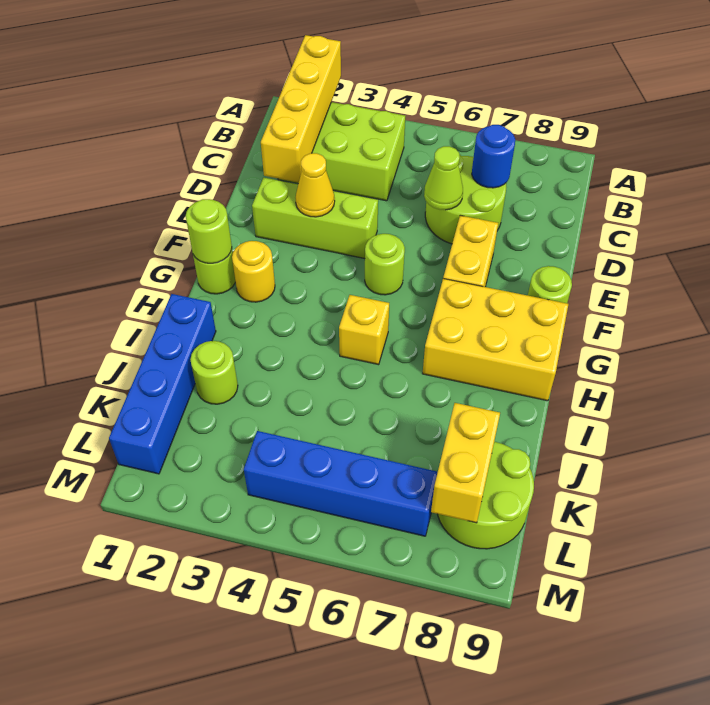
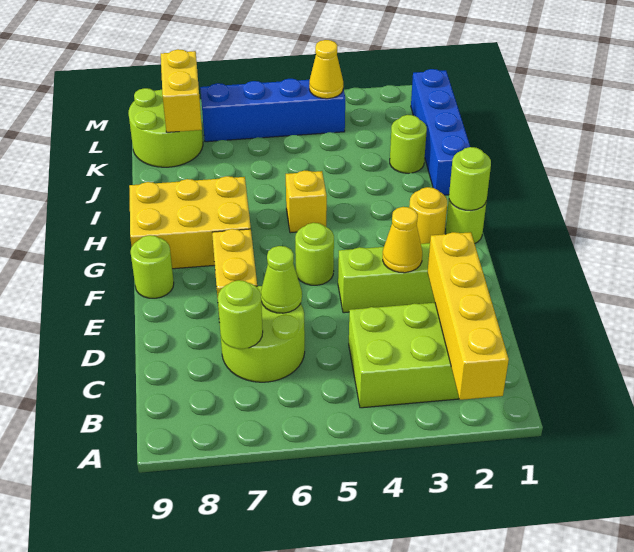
blue 1x1 round brick [472,125,515,188] -> lime 1x1 round brick [218,280,263,349]
none -> yellow 1x1 cone [309,40,343,99]

